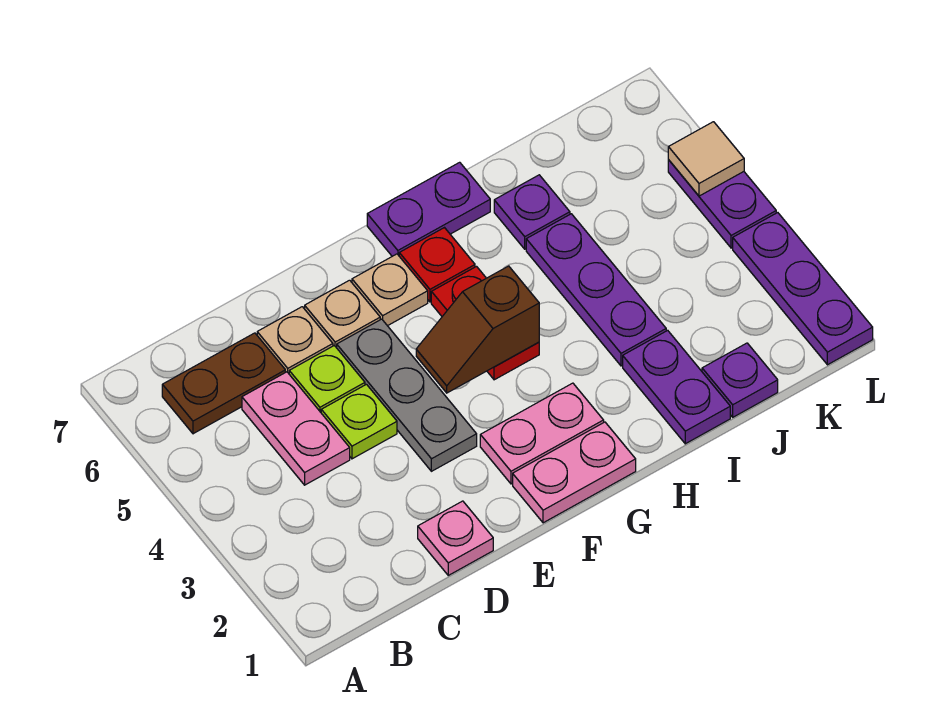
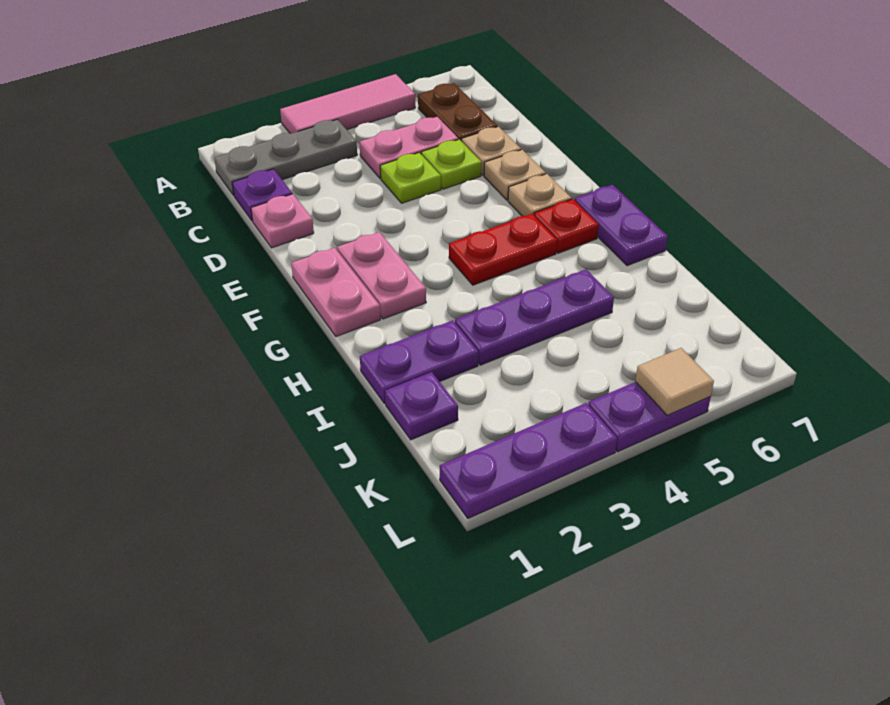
none -> pink 1x3 tile [280,74,415,134]
grey 1x3 plate [337,319,477,471] -> grey 1x3 plate moved to [214,119,357,195]
brown 1x2 slope [416,266,539,393] -> none
purple 1x1 plate [494,175,570,249] -> purple 1x1 plate moved to [232,169,292,221]

